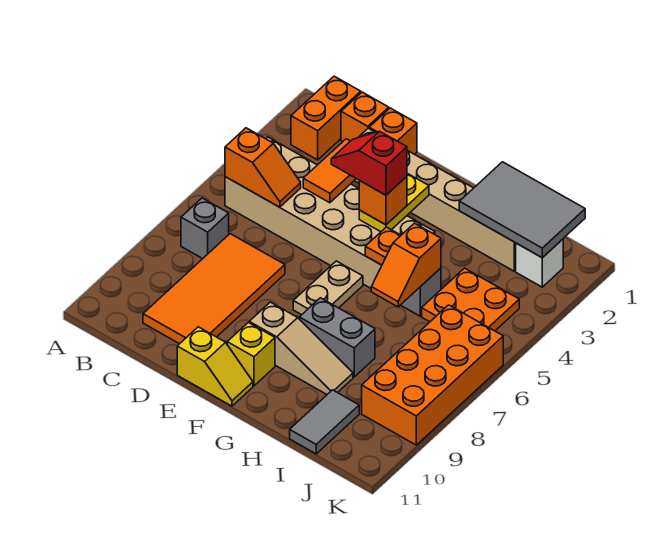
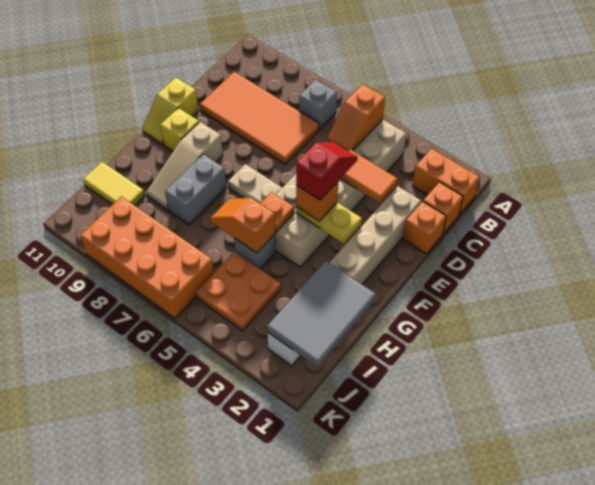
grey 1x2 tile [290,390,359,454] -> yellow 1x2 tile [83,162,145,205]

